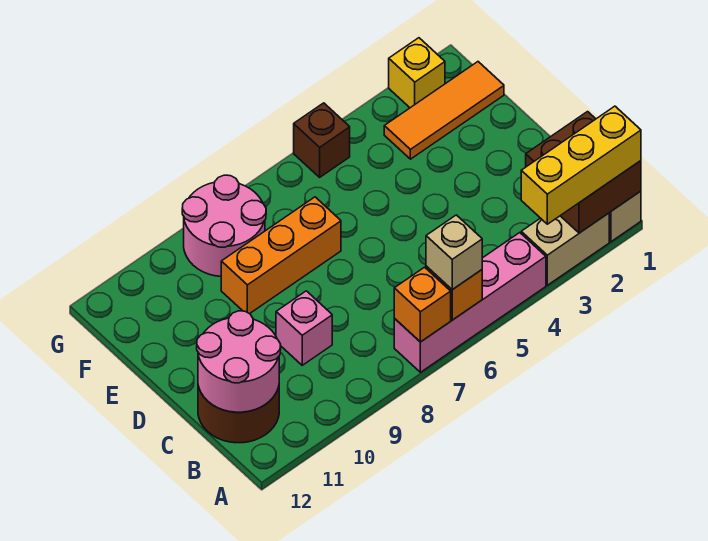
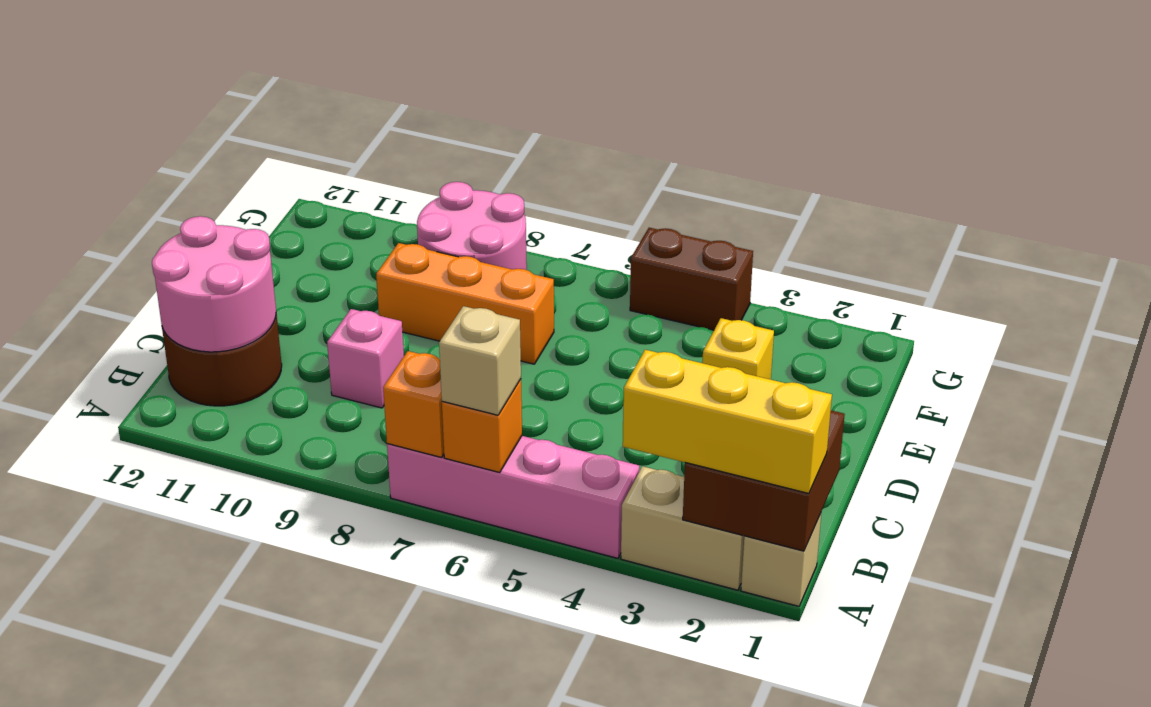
orange 1x3 tile [384,62,504,159] -> none
yellow 1x1 brick [389,38,445,108] -> yellow 1x1 brick moved to [702,318,774,379]
brown 1x1 brick [294,103,350,177] -> brown 1x2 brick [630,228,753,330]

